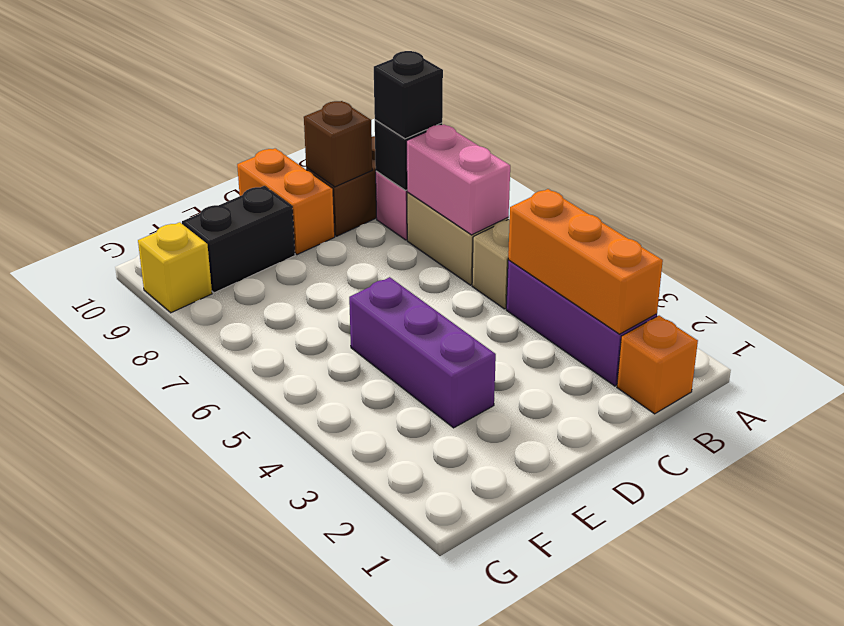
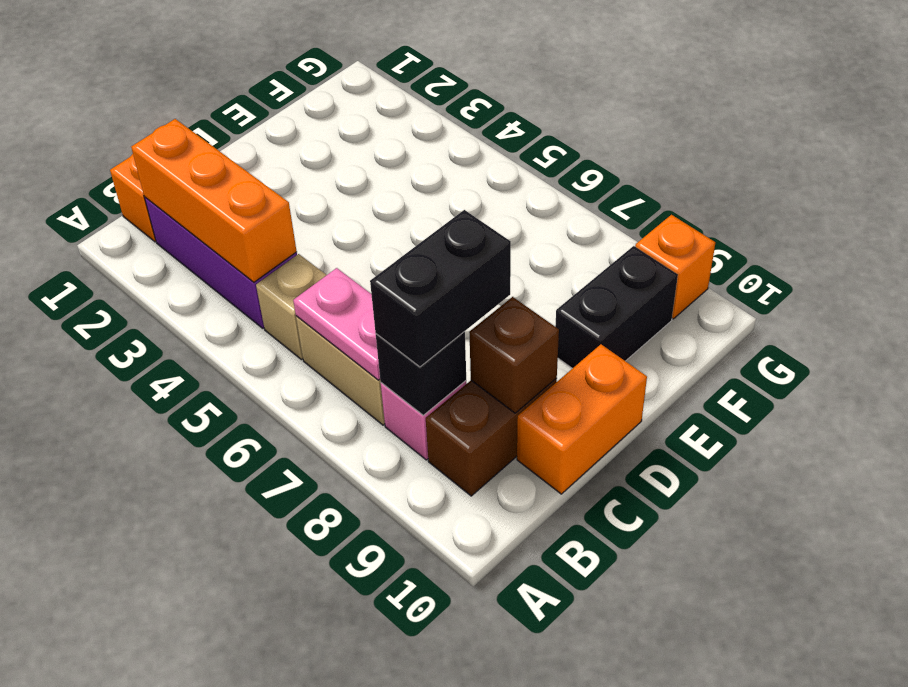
pink 1x2 brick [407,124,510,235] -> pink 1x2 plate [293,268,380,380]
black 1x1 brick [374,51,443,139] -> black 1x2 brick [370,210,511,367]
orange 1x2 brick [237,148,335,255] -> orange 1x2 brick turned to [517,344,647,494]
purple 1x3 brick [349,277,496,428] -> none
yellow 1x1 brick [138,222,212,313] -> orange 1x1 brick [635,215,715,319]

